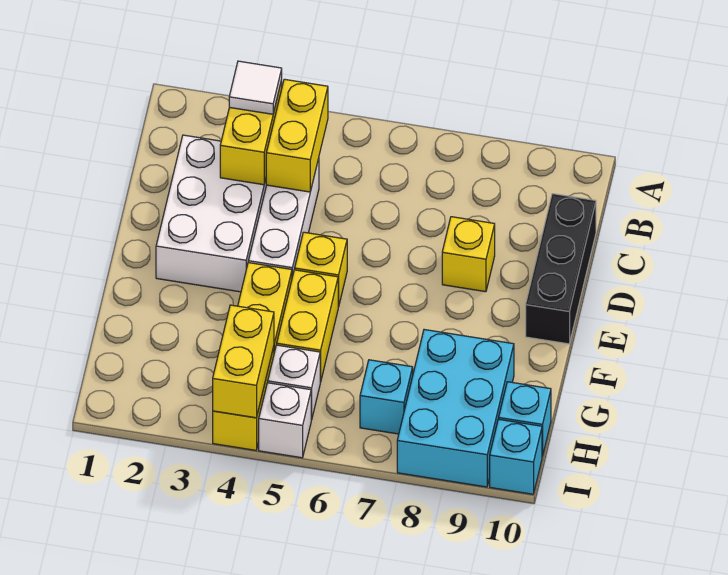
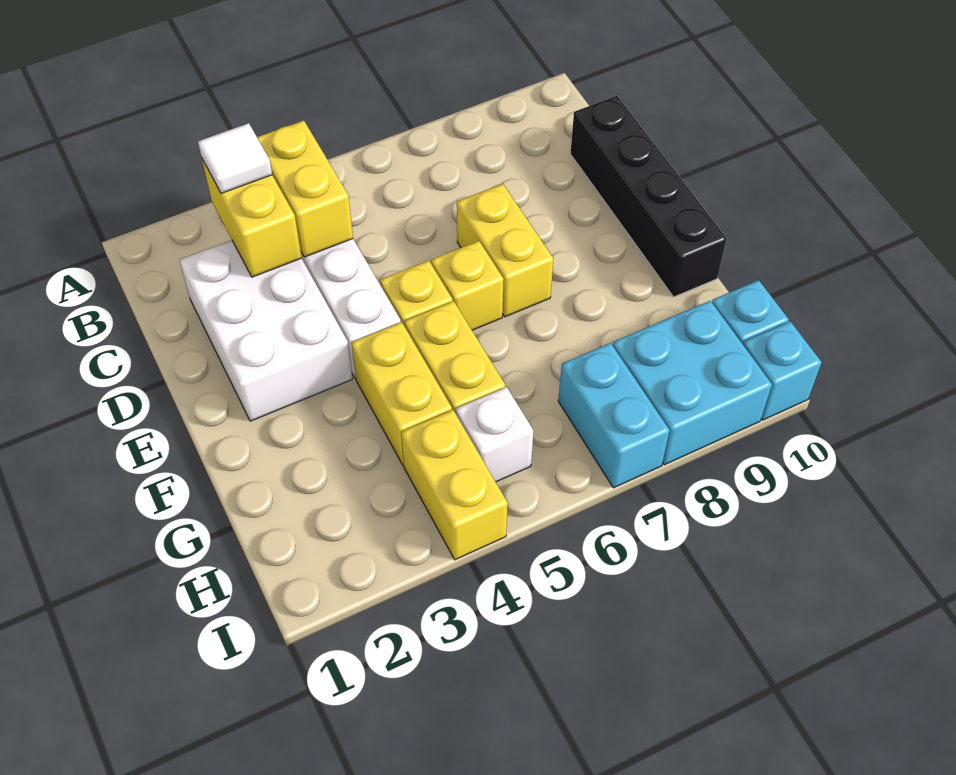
black 1x3 brick [526,194,596,344] -> black 1x4 brick [570,96,727,297]
yellow 1x1 brick [442,217,495,292] -> yellow 1x1 brick moved to [431,241,504,330]
cyan 2x3 brick [397,330,514,487] -> cyan 2x2 brick [613,301,772,465]
yellow 1x2 brick [213,305,274,418] -> yellow 1x2 brick moved to [457,184,553,317]
cyan 1x1 brick [360,360,413,434] -> cyan 1x2 brick [558,343,670,488]
white 1x1 brick [259,383,311,458] -> none

